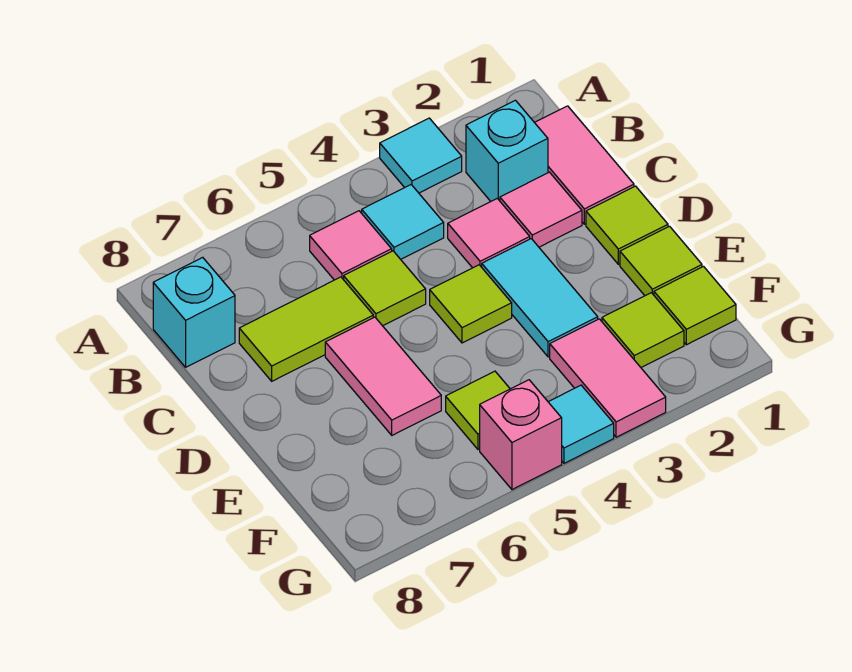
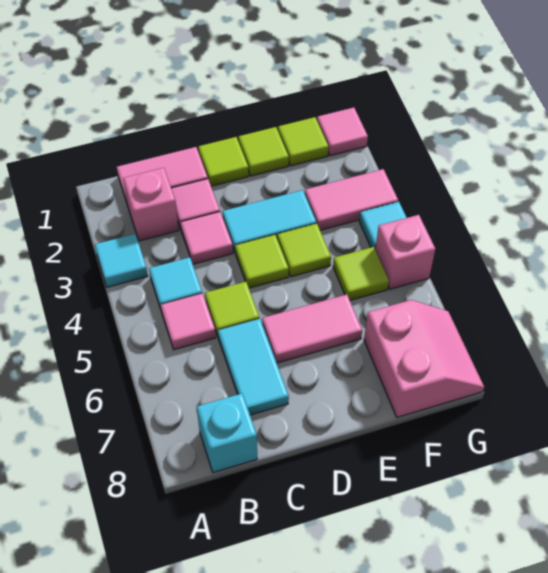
cyan 1x1 brick [466,100,548,201] -> pink 1x1 brick [123,168,179,241]
lime 1x2 tile [239,277,373,381] -> cyan 1x2 tile [218,319,289,415]
lime 1x1 tile [602,293,684,367] -> lime 1x1 tile moved to [277,223,331,277]
none -> pink 2x2 slope [364,300,484,417]
none -> pink 1x1 tile [317,108,368,156]

